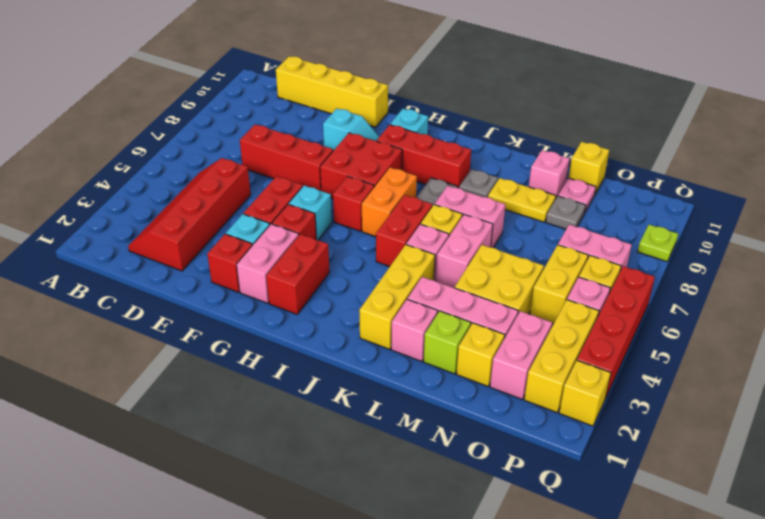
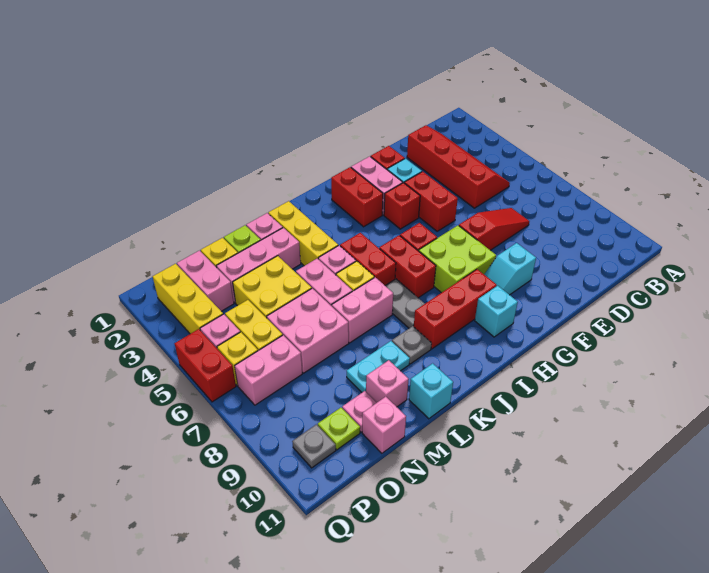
yellow 1x4 brick [276,56,388,127] -> none
red 1x3 brick [240,124,333,191] -> red 1x3 slope [459,208,529,250]
cyan 1x1 brick [289,185,332,240] -> cyan 1x1 brick moved to [409,363,453,419]
red 2x2 brick [320,133,402,198] -> lime 2x2 brick [419,225,496,293]
orange 1x2 brick [362,167,417,237] -> red 1x2 brick [379,235,436,298]
yellow 1x2 plate [488,178,556,222] -> cyan 1x2 plate [347,341,410,392]
none -> pink 2x2 brick [267,288,349,373]
grey 1x1 plate [546,196,586,229] -> grey 1x1 plate moved to [292,424,336,468]
yellow 1x1 brick [569,142,609,194] -> pink 1x1 brick [362,397,406,453]
yellow 1x1 brick [559,360,611,426] -> none
red 1x4 brick [577,266,655,399] -> red 1x2 brick [174,329,236,402]
lime 1x1 plate [638,225,678,262] -> lime 1x1 plate moved to [318,408,360,450]

